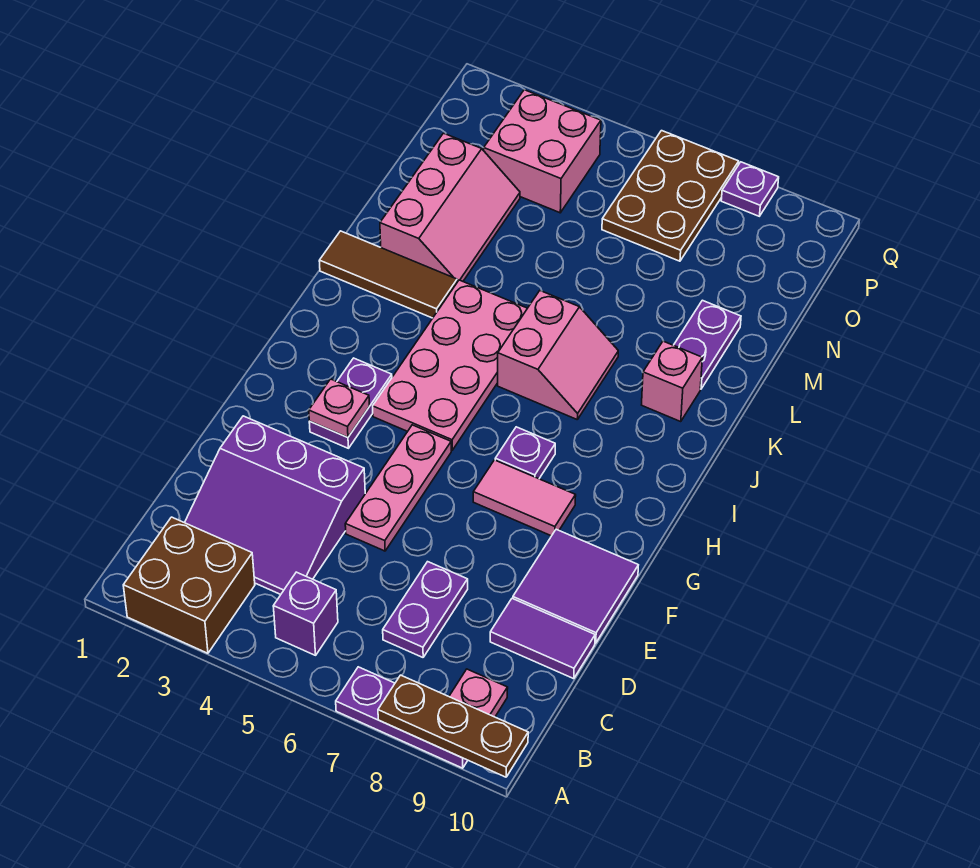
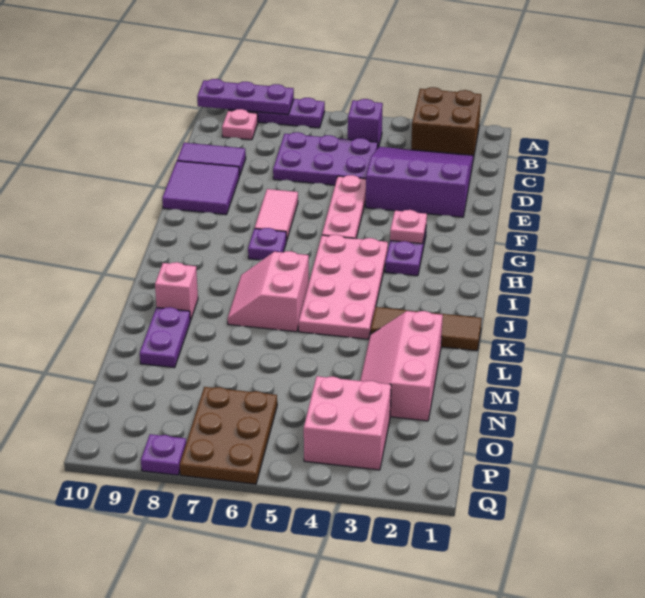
brown 1x3 plate [378,675,528,777] -> purple 1x3 plate [197,79,294,115]
purple 1x2 plate [383,562,468,657] -> purple 2x3 plate [273,132,378,185]
pink 1x2 tile [473,460,576,536] -> pink 1x2 tile turned to [255,189,298,241]

